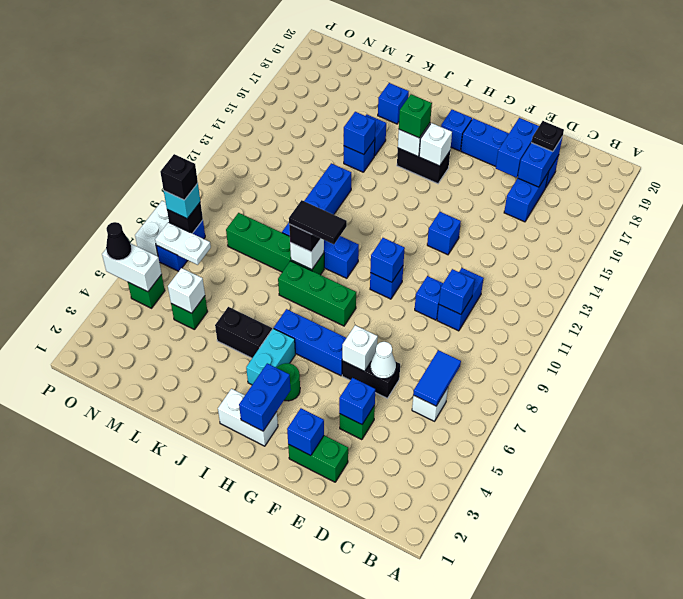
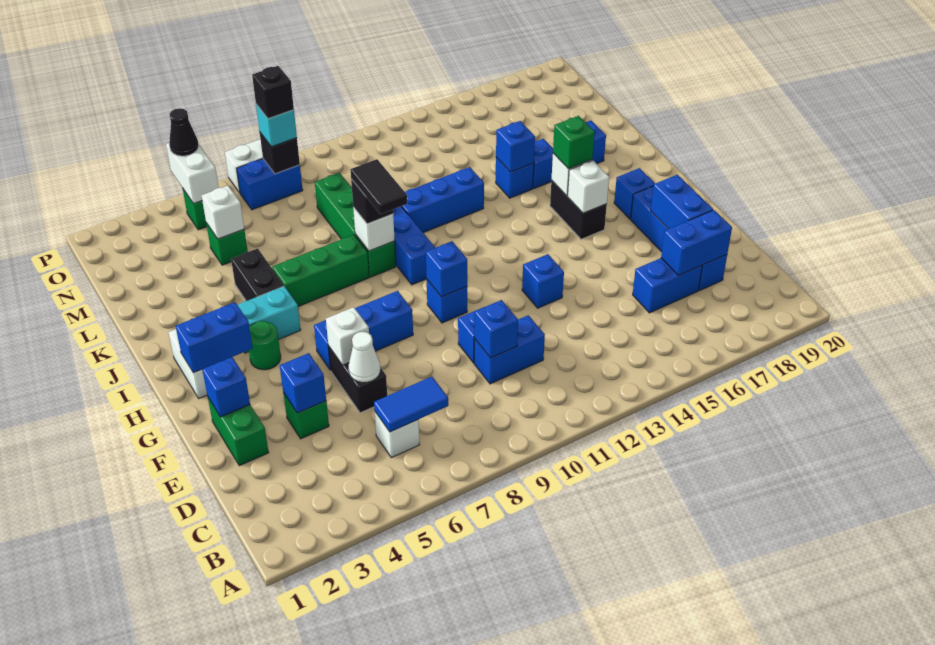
black 1x1 plate [531,121,564,152] -> none
blue 1x2 brick [496,118,539,177] -> blue 1x2 brick turned to [651,175,713,229]
blue 1x3 brick [274,309,346,376] -> blue 1x3 brick turned to [314,291,413,370]
green 1x3 brick [278,261,356,326] -> green 1x3 brick turned to [272,235,369,306]
white 1x2 plate [155,222,211,265] -> none

